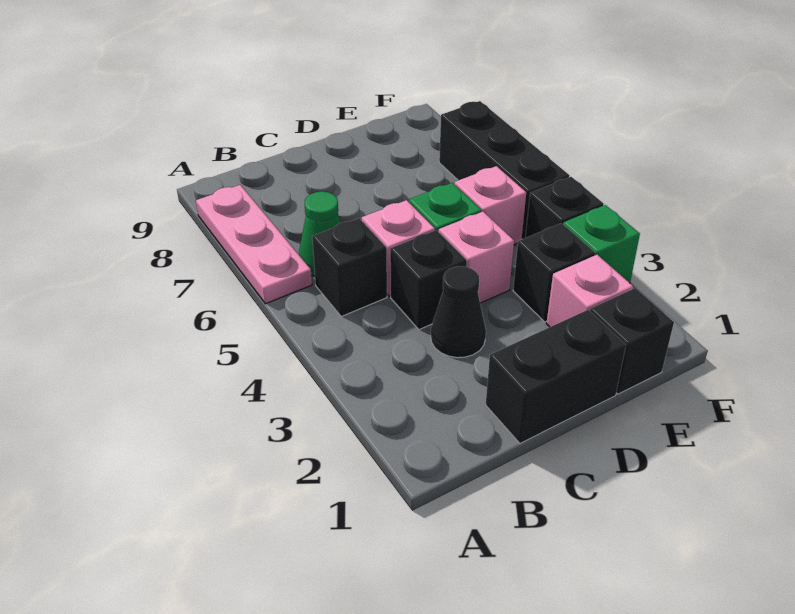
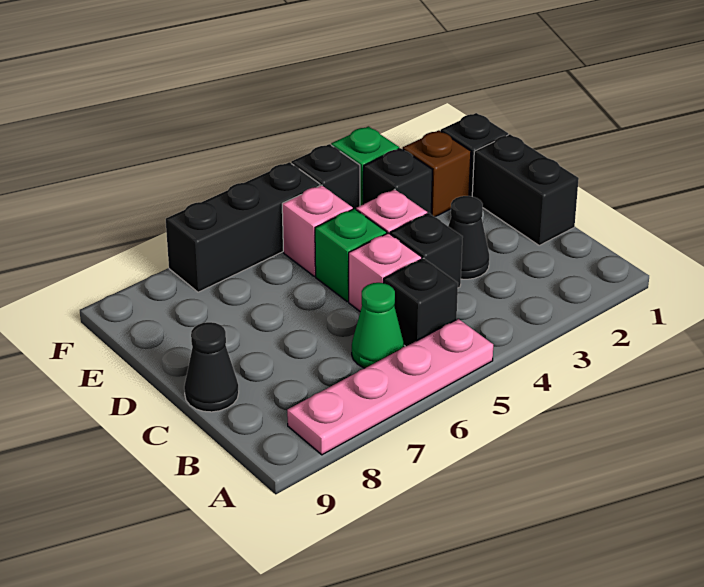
pink 1x3 plate [196,185,312,304] -> pink 1x4 plate [287,319,493,455]
none -> black 1x1 cone [184,322,239,412]
pink 1x1 brick [546,255,633,327] -> brown 1x1 brick [403,130,471,217]

